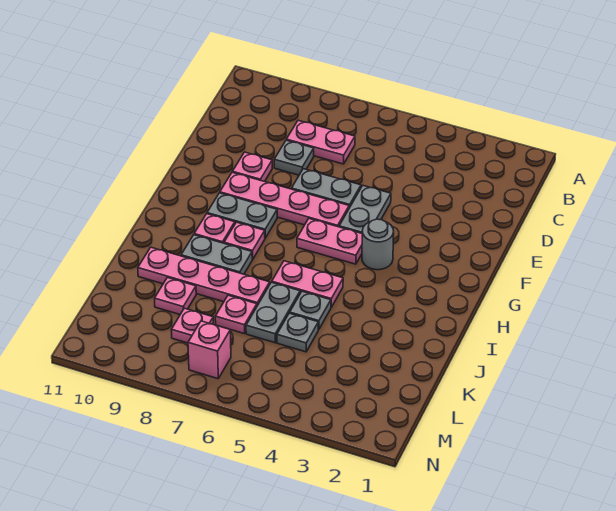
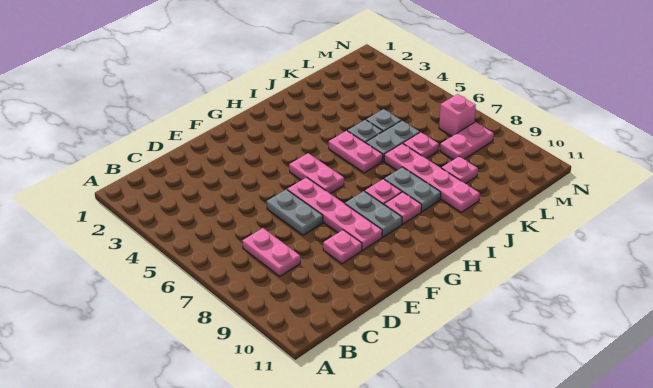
grey 1x1 plate [274,140,314,175] -> none
grey 1x2 plate [339,186,391,233] -> none
grey 1x1 round brick [362,219,394,270] -> none
pink 1x1 plate [171,308,213,343] -> pink 1x2 plate [440,122,494,160]

